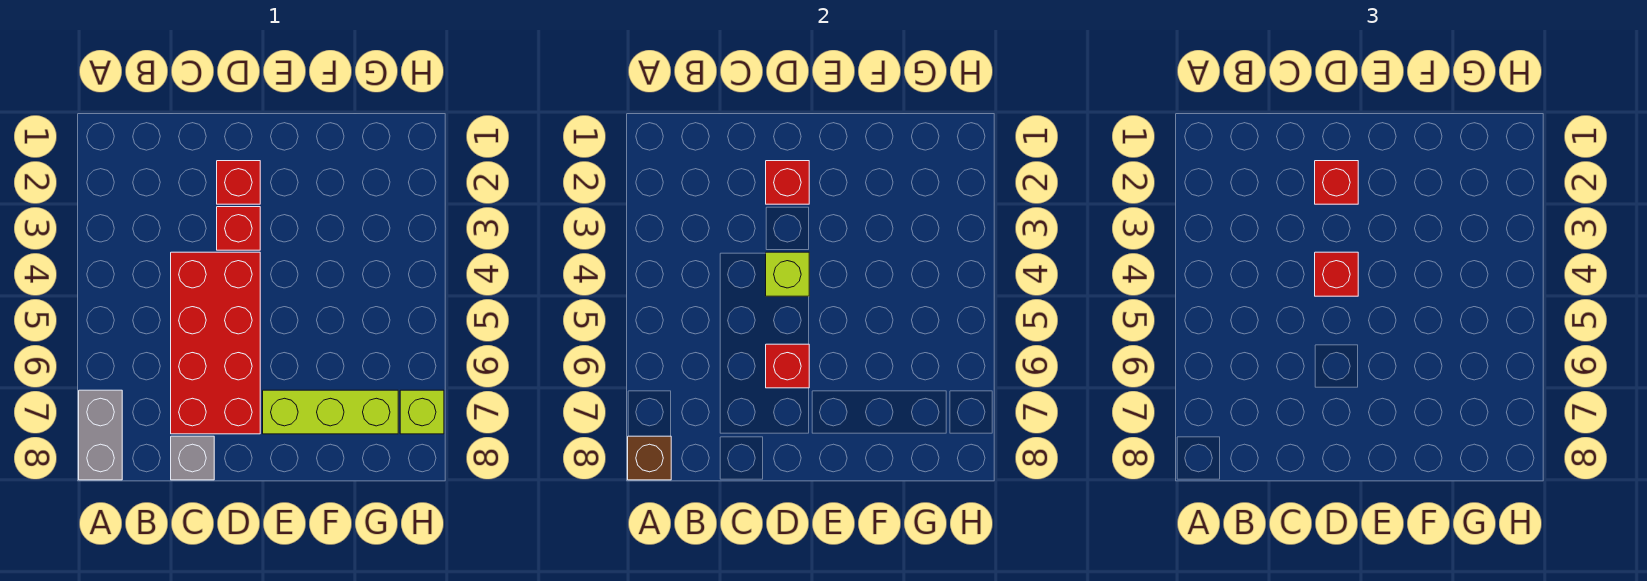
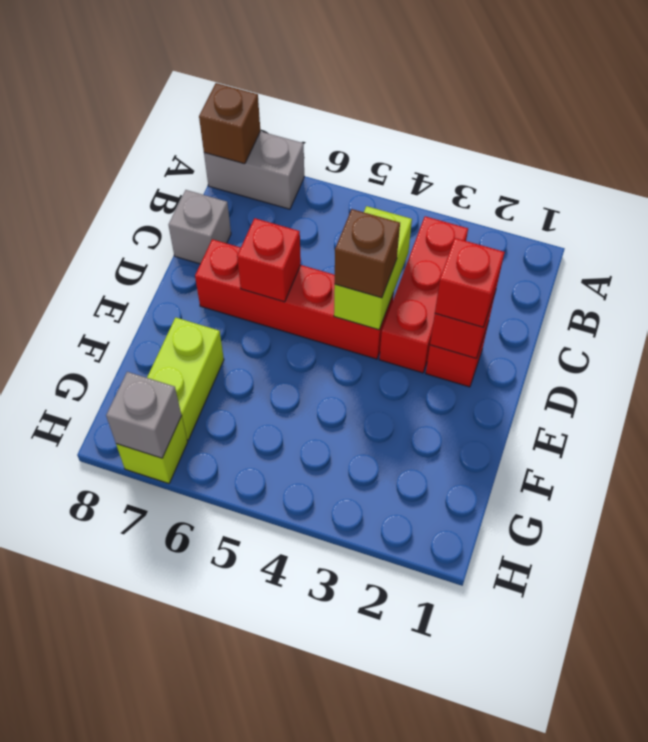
red 2x4 brick [171,252,260,434] -> red 1x4 brick [195,239,394,359]
red 1x1 brick [217,207,260,250] -> red 1x3 brick [379,216,468,373]
lime 1x1 brick [766,252,809,296] -> lime 1x2 brick [334,206,412,330]
red 1x1 brick [1315,252,1358,296] -> brown 1x1 brick [335,209,400,298]
lime 1x3 brick [263,390,398,434] -> lime 1x2 brick [147,317,224,440]
none -> grey 1x1 brick [106,372,182,458]

